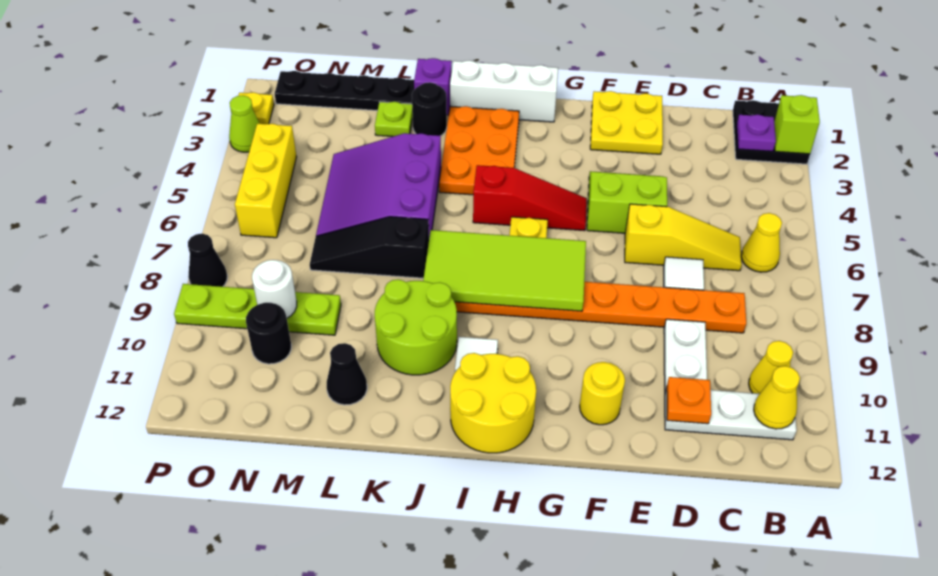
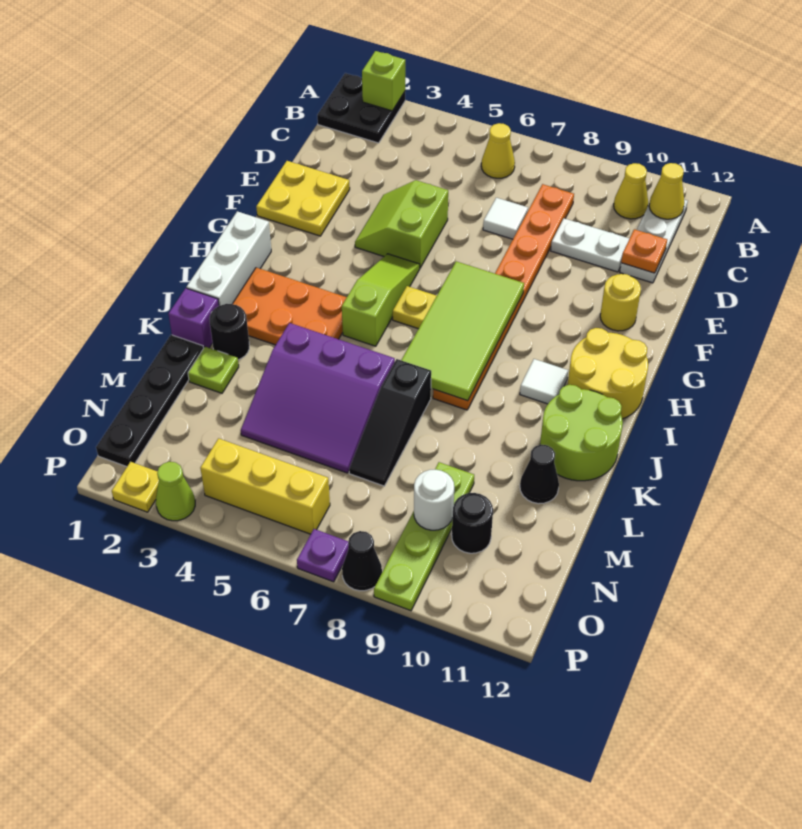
purple 1x1 plate [737,115,776,151] -> purple 1x1 plate moved to [297,529,349,582]
yellow 1x3 slope [625,204,742,271] -> none
red 1x3 slope [473,165,587,231] -> lime 1x3 slope [342,254,420,346]
lime 2x2 round brick [375,279,457,375] -> lime 2x2 round brick moved to [540,385,623,481]

